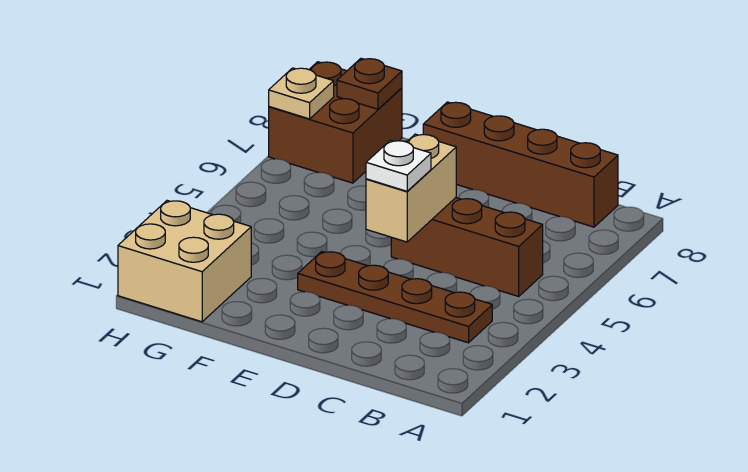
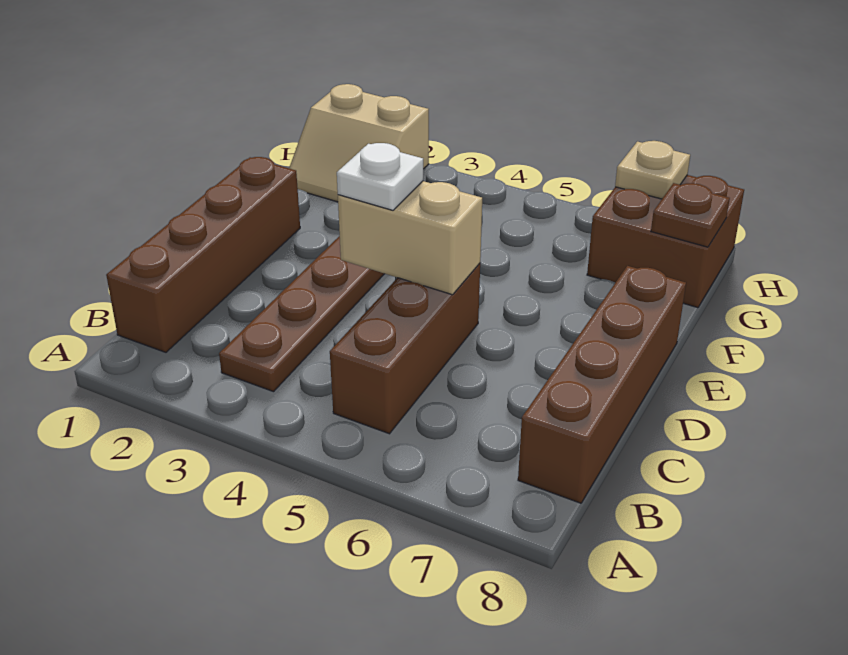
none -> brown 1x4 brick [106,157,300,352]
tan 2x2 brick [118,201,251,322] -> tan 2x2 slope [289,84,429,202]

